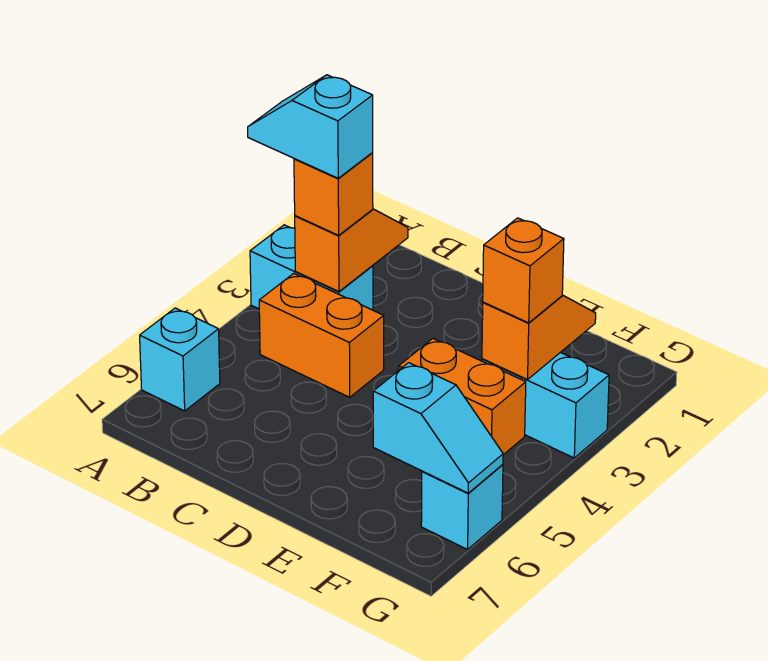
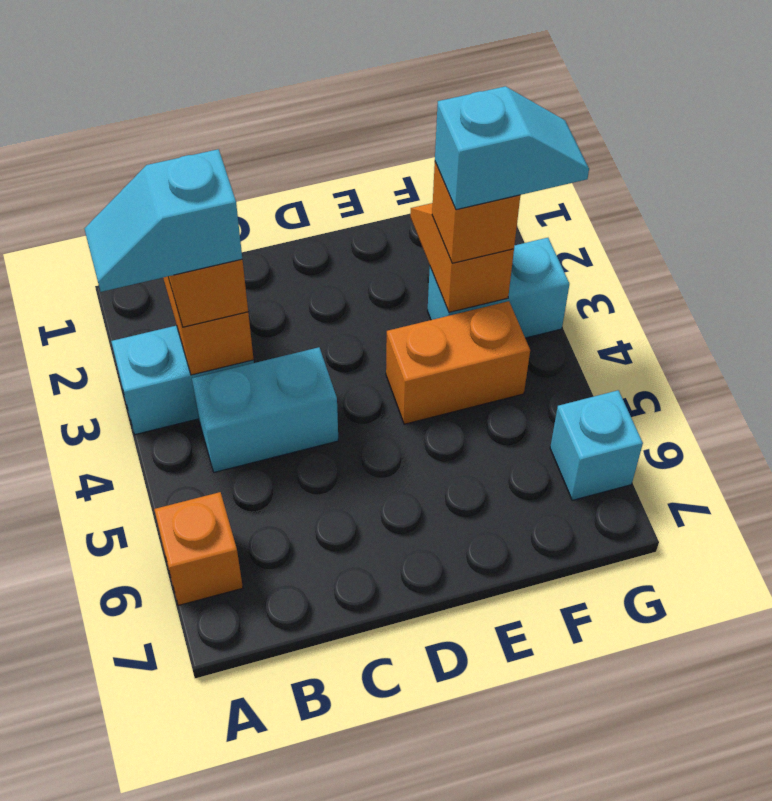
cyan 1x1 brick [140,308,220,411] -> orange 1x1 brick [154,492,243,606]
orange 1x2 brick [259,273,384,397] -> cyan 1x2 brick [192,347,338,472]
cyan 1x2 slope [373,363,503,493] -> cyan 1x2 slope moved to [435,86,589,210]

